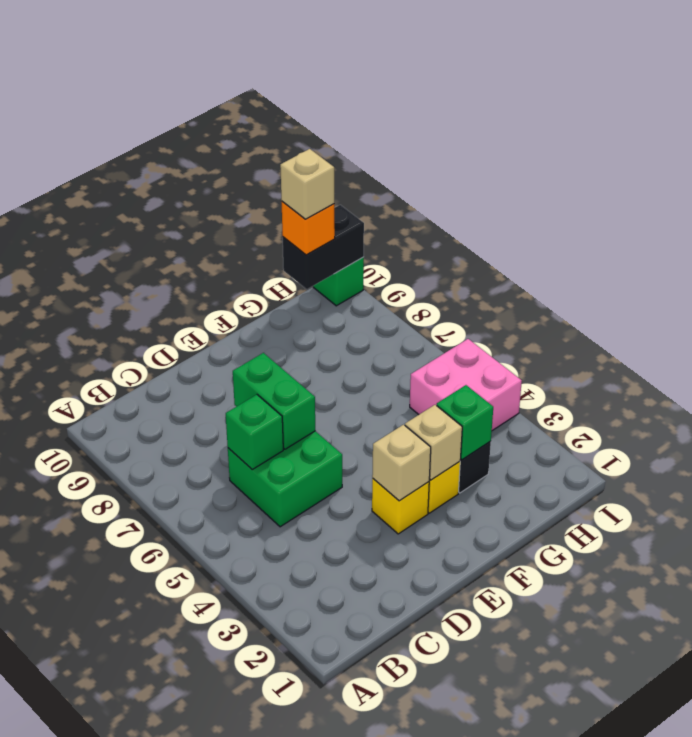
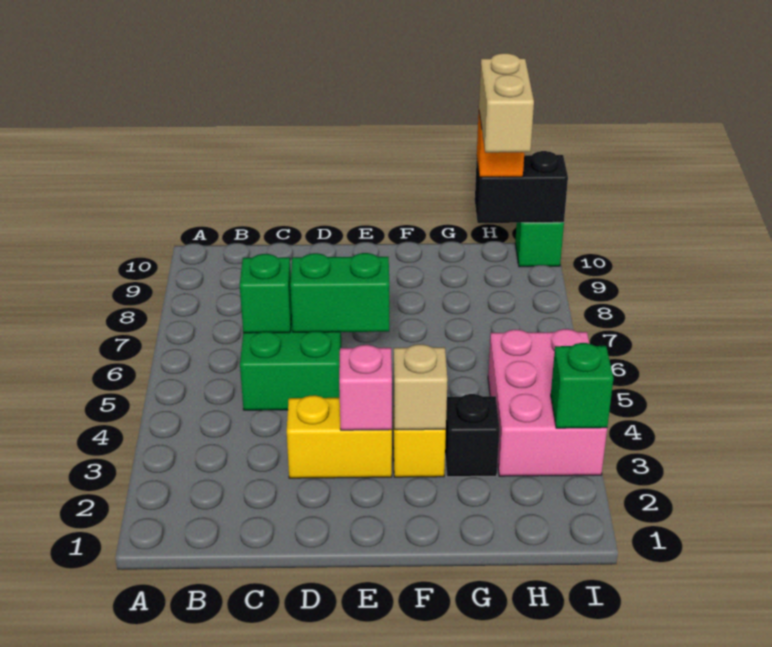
green 1x2 brick [233,353,315,449] -> green 1x2 brick turned to [290,253,389,332]
yellow 1x1 brick [372,479,429,534] -> yellow 1x2 brick [287,395,392,478]
tan 1x1 brick [372,425,431,501] -> pink 1x1 brick [339,345,392,430]
green 1x1 brick [437,385,493,460] -> green 1x1 brick moved to [551,343,614,428]
pink 2x2 brick [410,339,522,431] -> pink 2x3 brick [488,329,607,476]
tan 1x1 brick [280,149,334,219] -> tan 1x2 brick [479,53,534,153]

